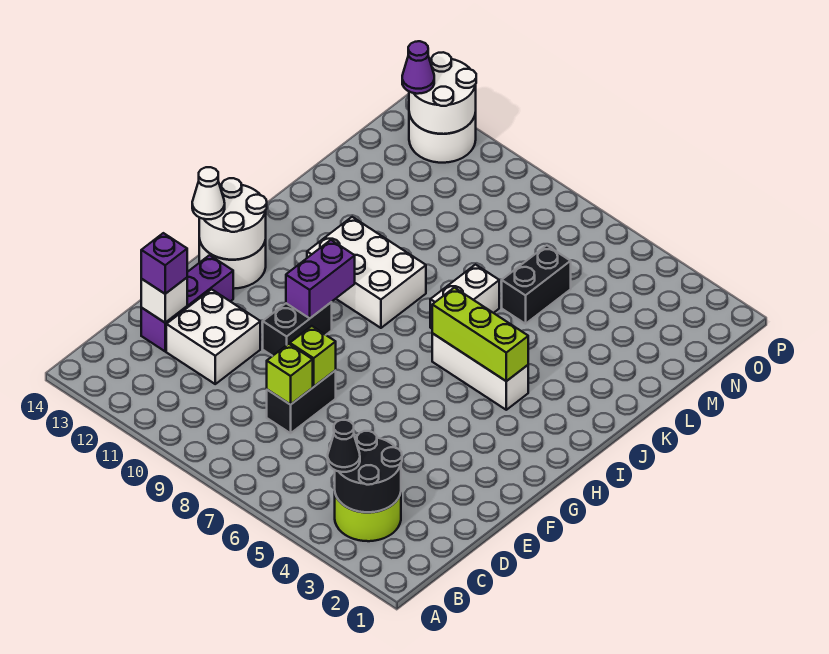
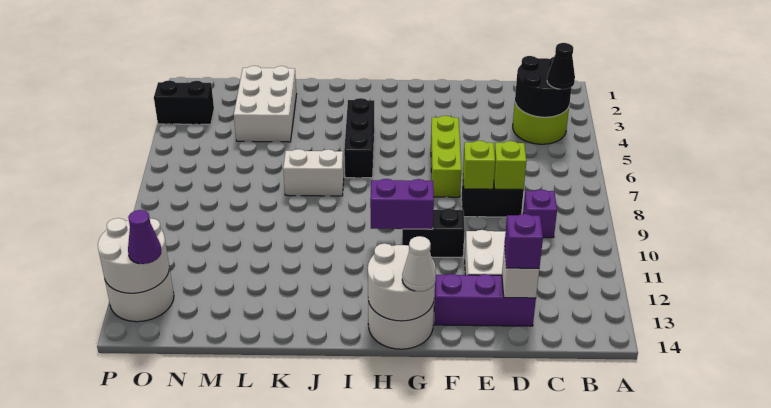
none -> purple 1x1 brick [523,189,557,238]
white 1x3 brick [432,333,528,410] -> black 1x3 brick [344,98,375,178]
lime 1x3 brick [432,288,528,381] -> lime 1x3 brick moved to [431,116,461,197]
white 2x3 brick [307,217,426,328] -> white 2x3 brick moved to [234,66,297,142]
black 1x2 brick [502,245,571,324] -> black 1x2 brick moved to [154,80,214,124]

